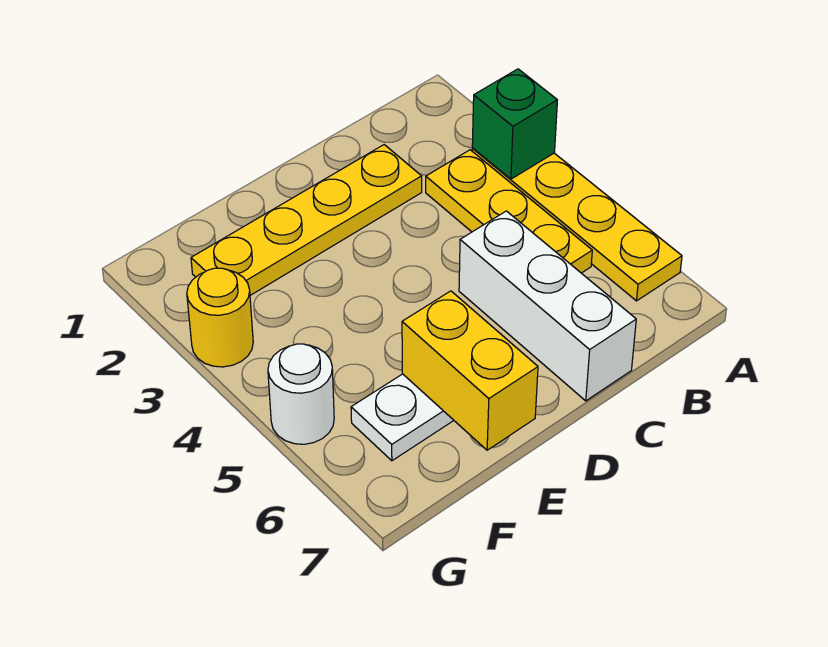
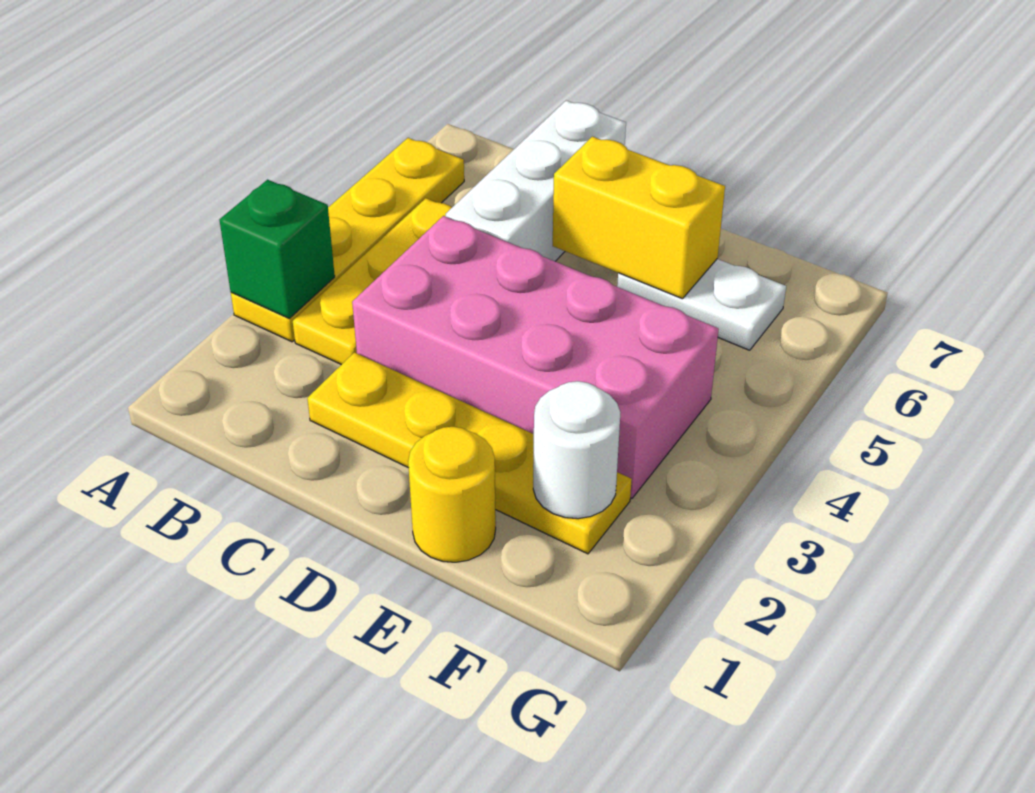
none -> pink 2x4 brick [352,216,719,498]
yellow 1x2 brick [402,291,538,450] -> yellow 1x2 brick turned to [553,136,725,299]
yellow 1x1 round brick [187,268,253,367] -> yellow 1x1 round brick moved to [408,427,496,562]
white 1x1 round brick [268,344,334,444] -> white 1x1 round brick moved to [533,381,621,519]

